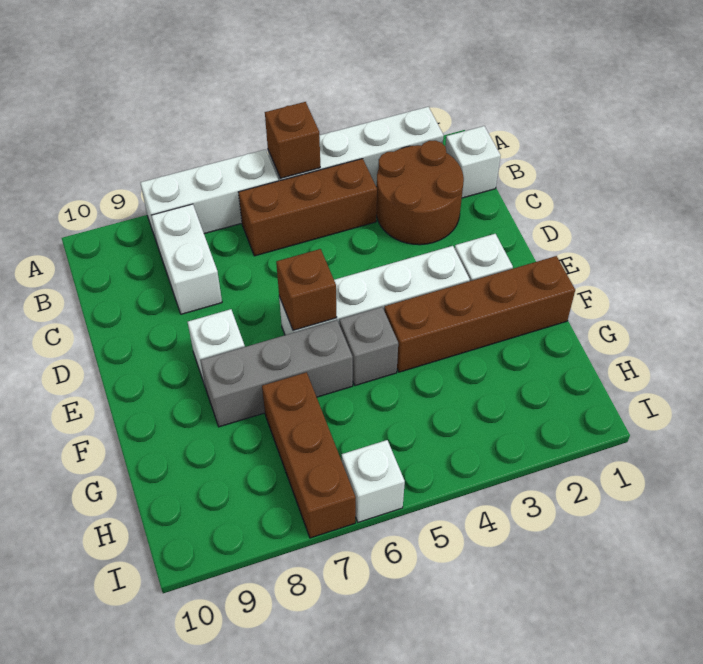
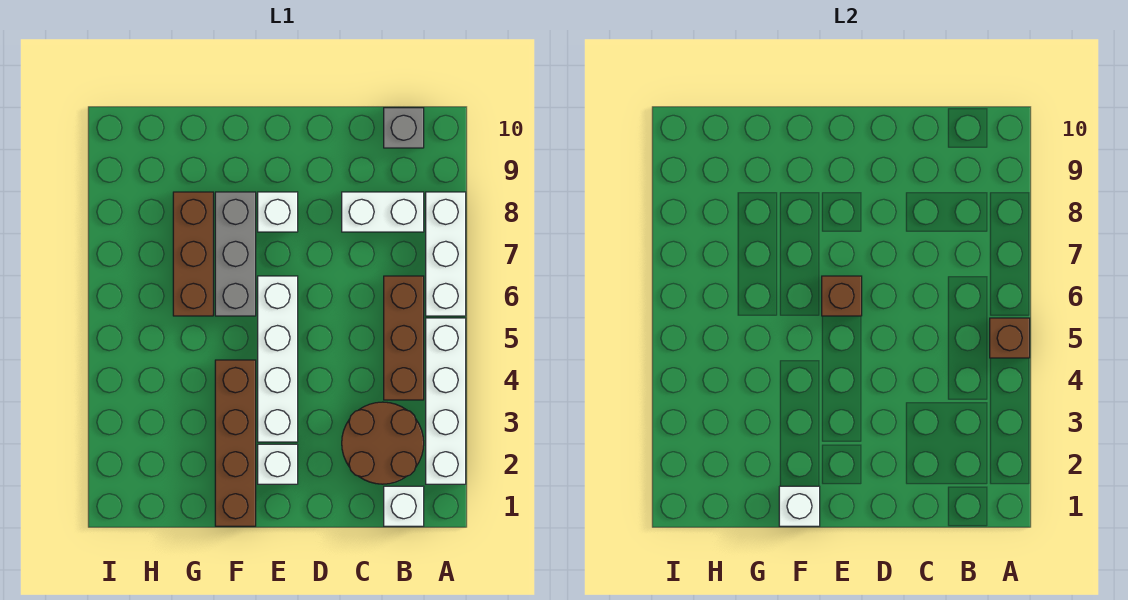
grey 1x1 brick [339,307,398,386] -> grey 1x1 brick moved to [384,108,424,148]
brown 1x3 brick [262,372,356,538] -> brown 1x3 brick turned to [173,192,213,316]
white 1x1 brick [342,440,405,522] -> white 1x1 brick moved to [779,486,820,526]

